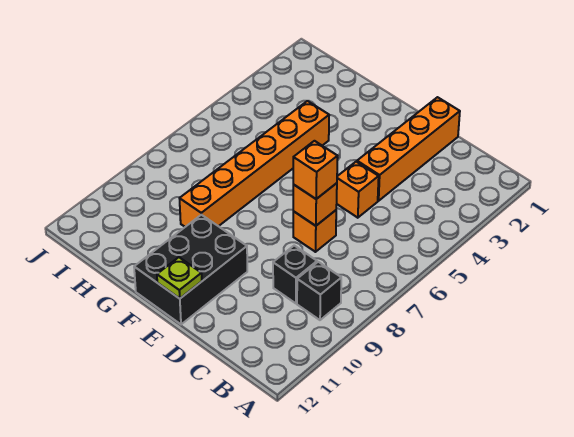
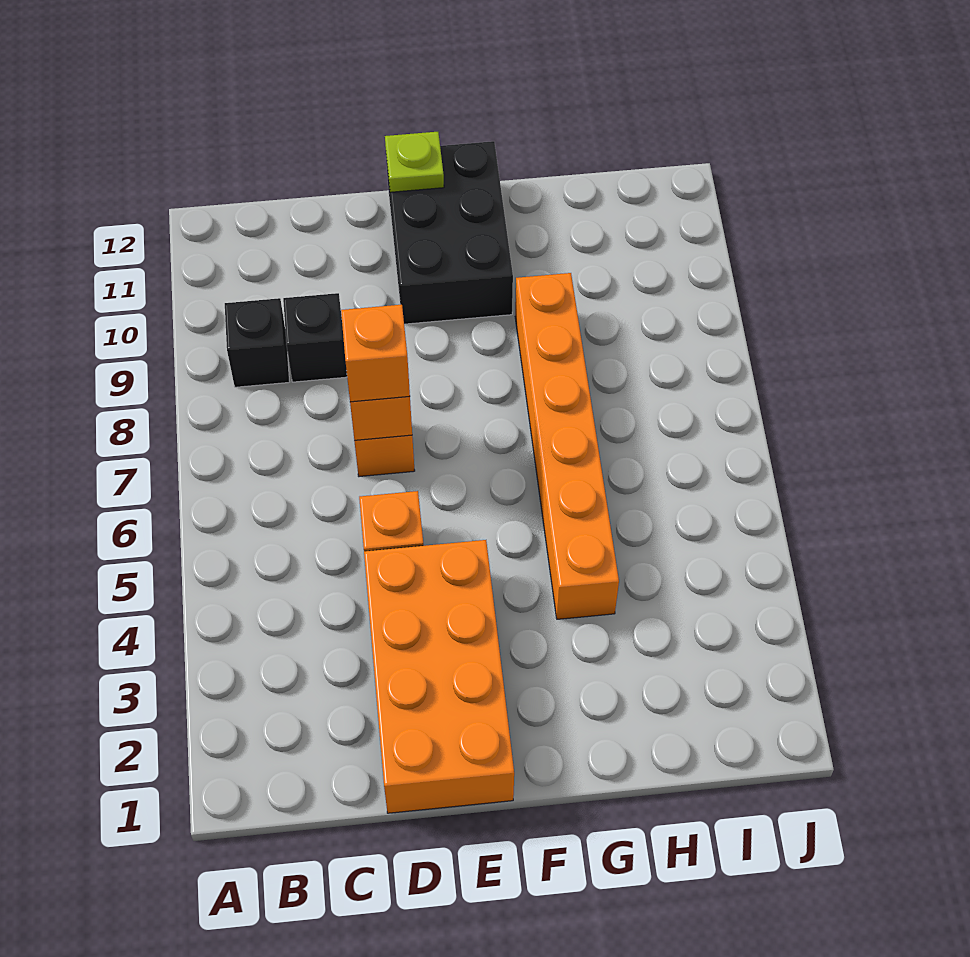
orange 1x4 brick [357,97,460,201] -> orange 2x4 brick [364,540,514,813]

